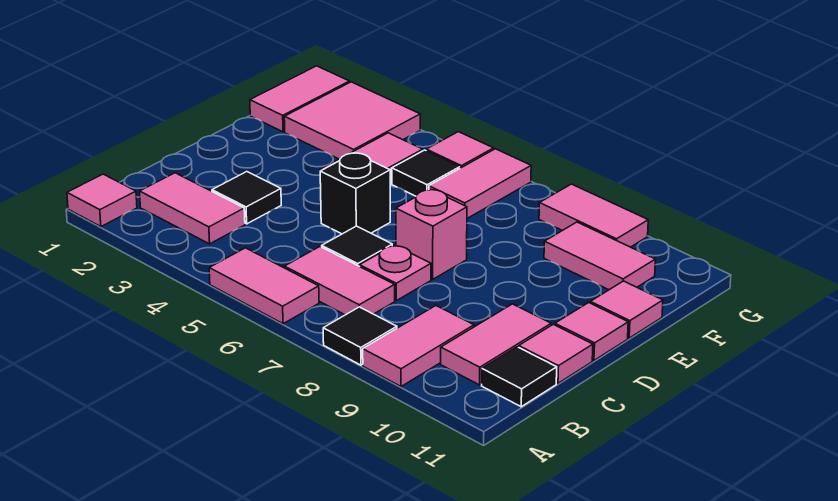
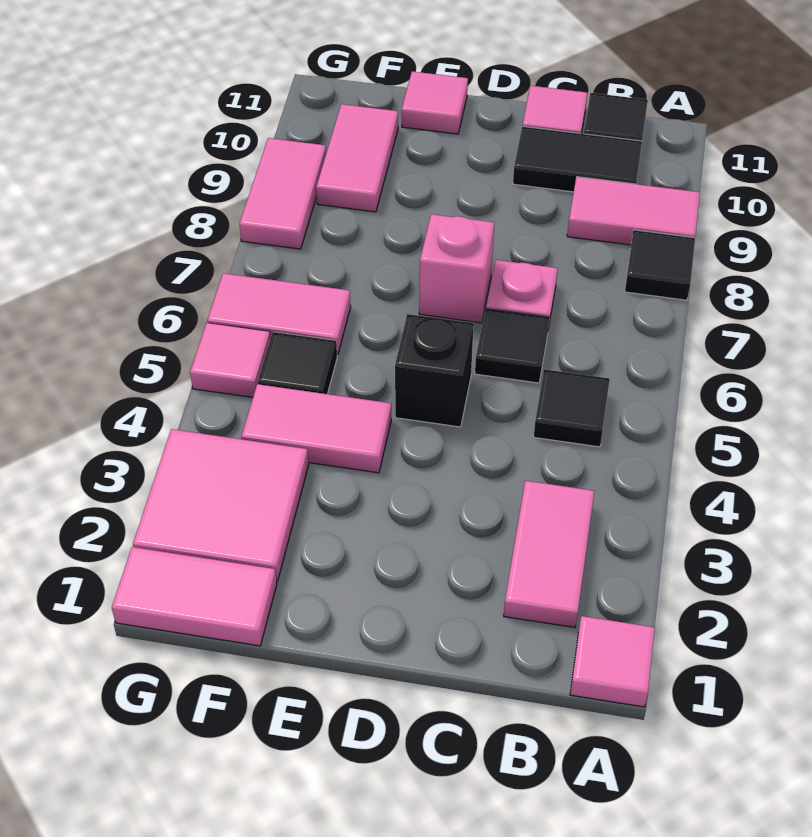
pink 1x2 tile [209,248,319,324] -> none
pink 1x2 tile [284,247,395,315] -> none
pink 1x2 tile [441,304,551,385] -> black 1x2 tile [513,126,642,192]
black 1x1 tile [212,172,281,224] -> black 1x1 tile moved to [534,369,610,447]
pink 1x1 tile [555,303,628,360] -> none

